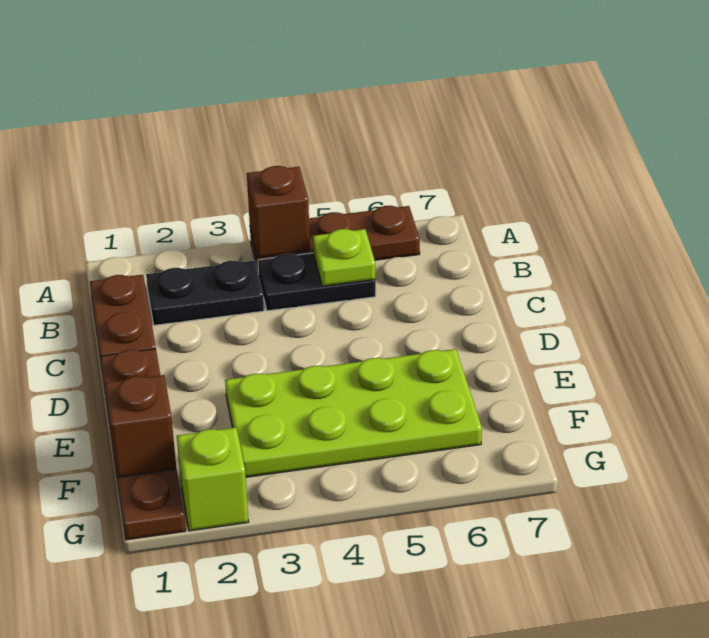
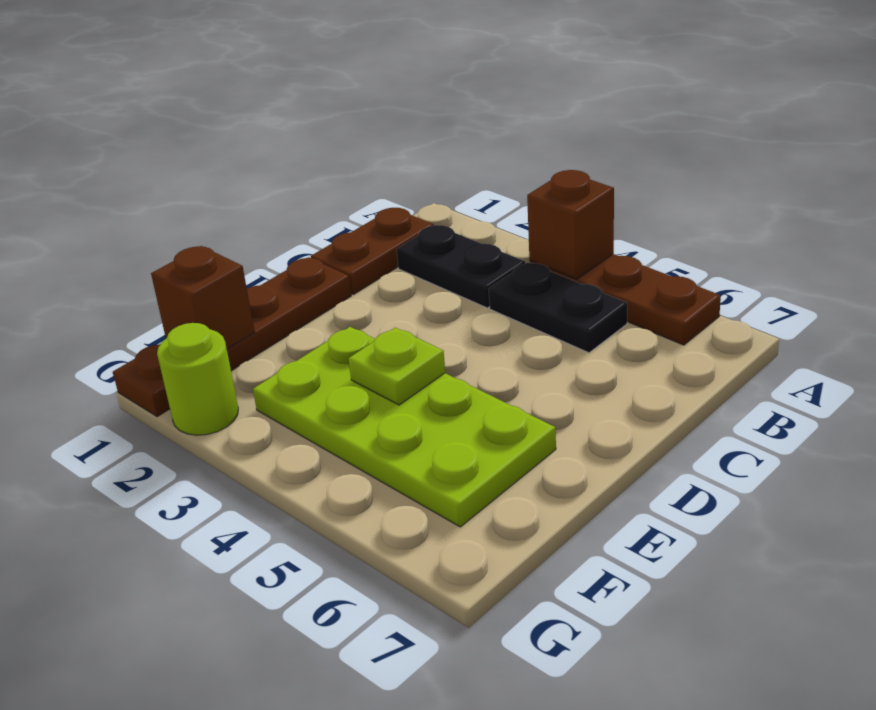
lime 1x1 plate [313,229,376,286] -> lime 1x1 plate moved to [348,328,445,405]
lime 1x1 brick [177,427,249,531] -> lime 1x1 round brick [157,323,238,435]

